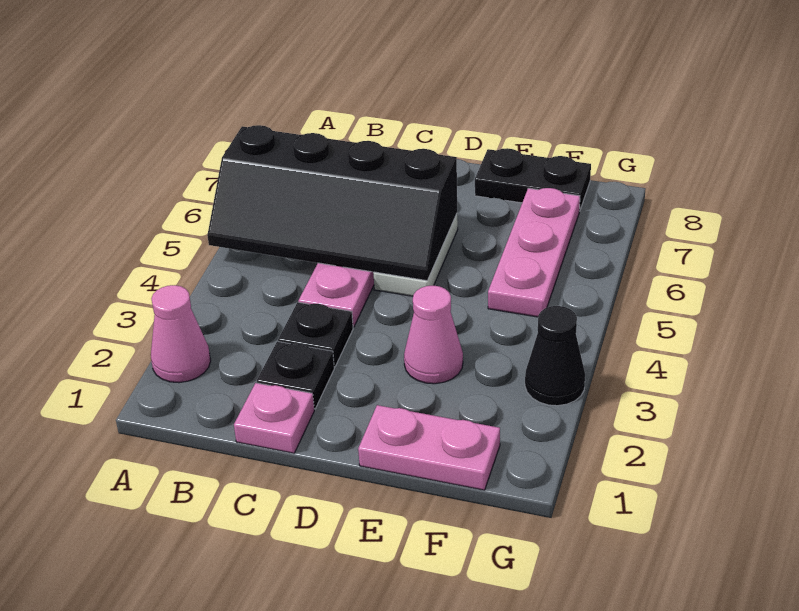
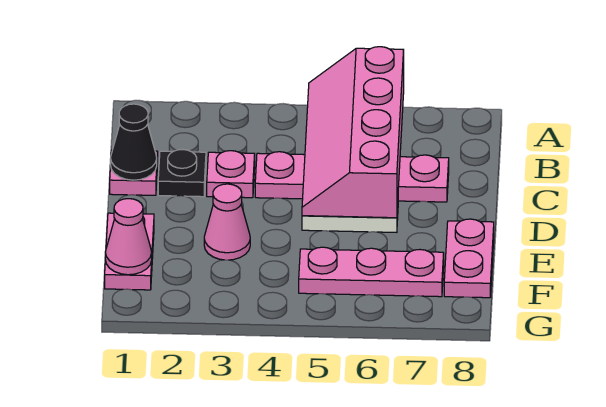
pink 1x1 cone [151,285,211,383] -> pink 1x1 cone moved to [105,199,152,275]
black 2x4 slope [207,125,457,281] -> pink 2x4 slope [302,47,404,218]
black 1x1 plate [278,302,353,367] -> pink 1x1 plate [207,151,255,198]
black 1x2 plate [475,148,591,211] -> pink 1x2 plate [444,219,494,298]
black 1x1 cone [525,306,585,406] -> black 1x1 cone moved to [111,104,157,180]

